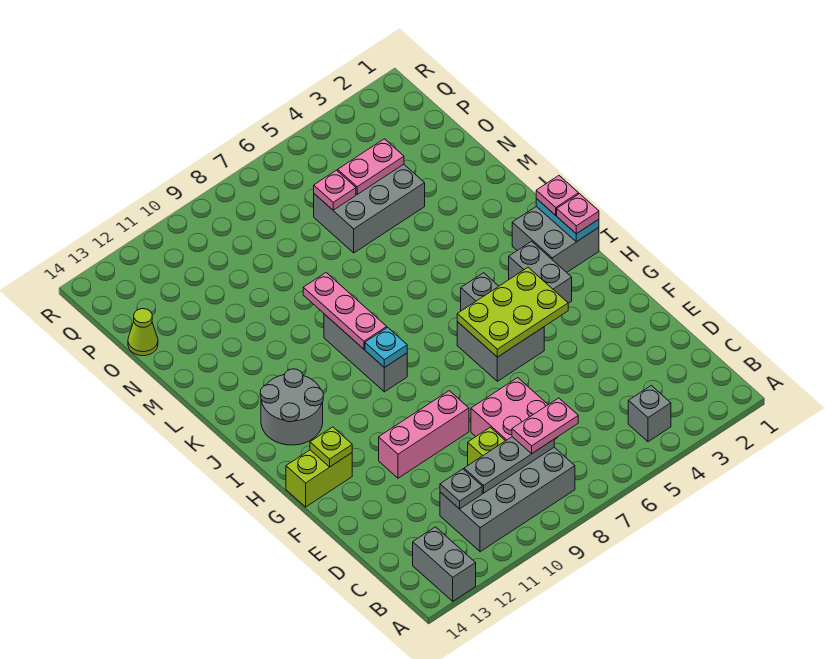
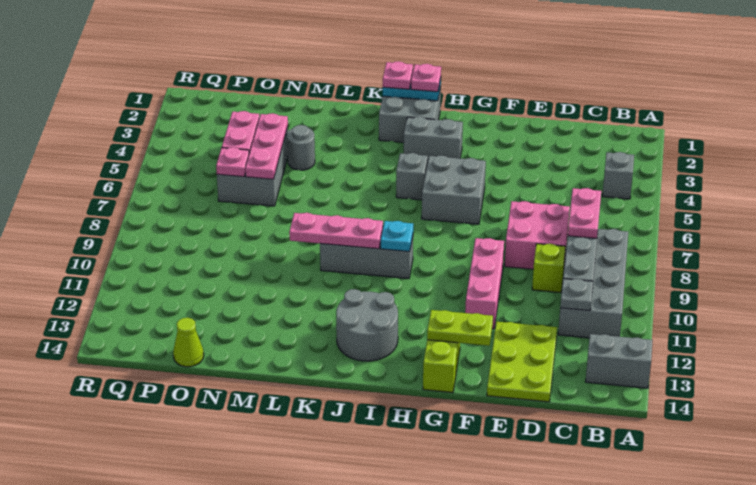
lime 2x3 plate [457,267,568,357] -> lime 2x3 plate moved to [487,322,557,402]
lime 1x1 plate [310,427,352,467] -> lime 1x2 plate [427,310,493,346]
none -> grey 1x1 round brick [287,125,315,170]
none -> pink 1x3 plate [245,113,288,179]

